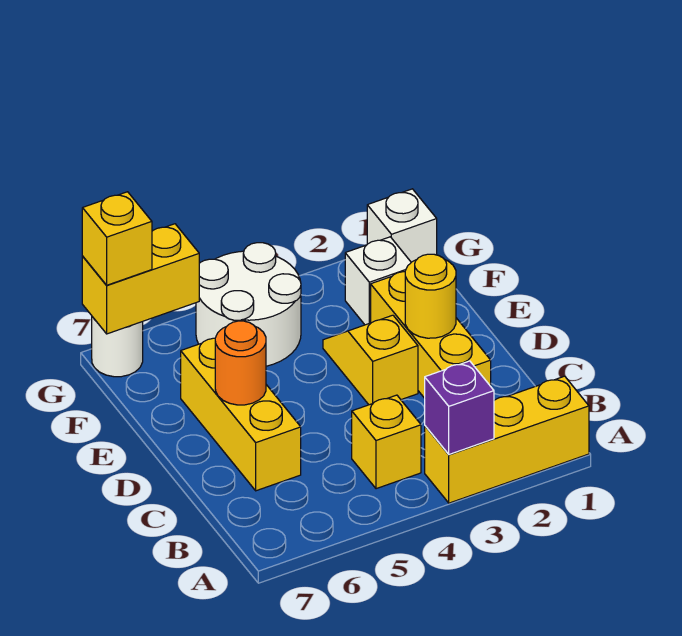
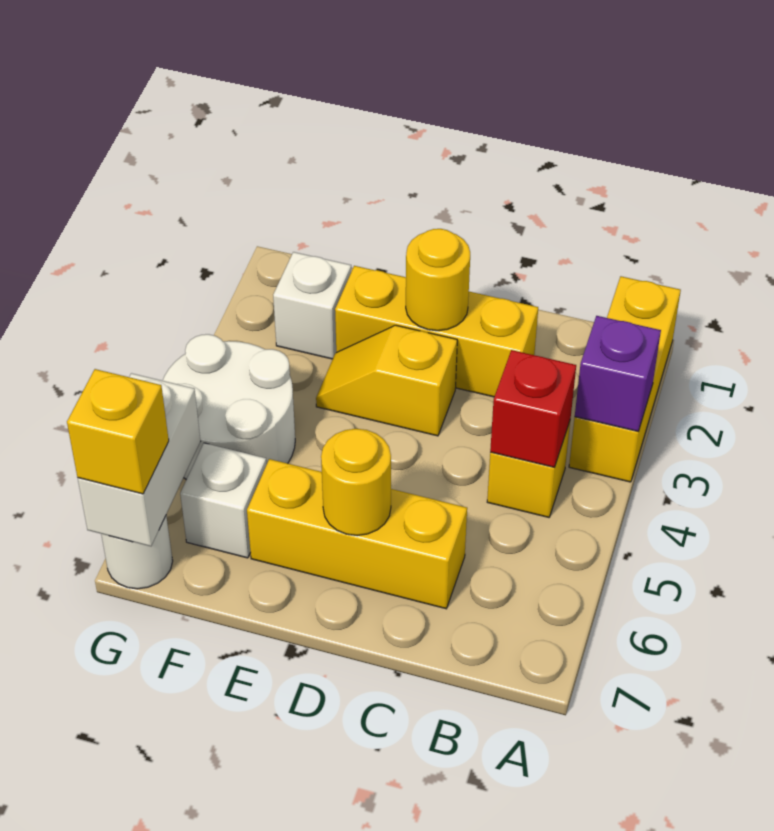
none -> red 1x1 brick [490,350,576,468]
orange 1x1 round brick [215,321,266,405] -> yellow 1x1 round brick [321,429,391,536]
white 1x1 brick [367,189,437,262] -> white 1x1 brick moved to [180,443,266,558]
yellow 1x2 brick [82,224,199,334] -> white 1x2 brick [78,373,200,546]

